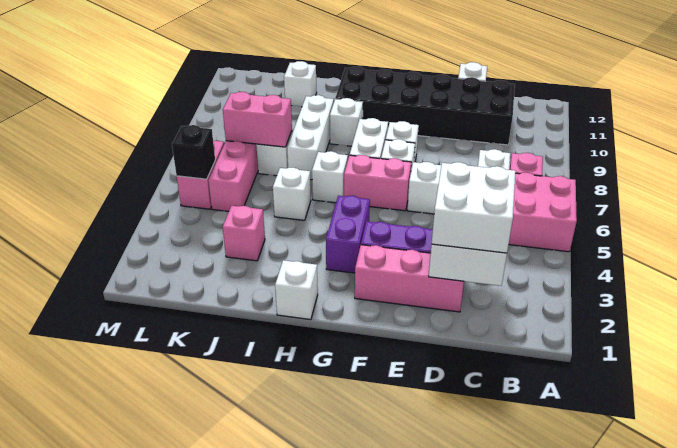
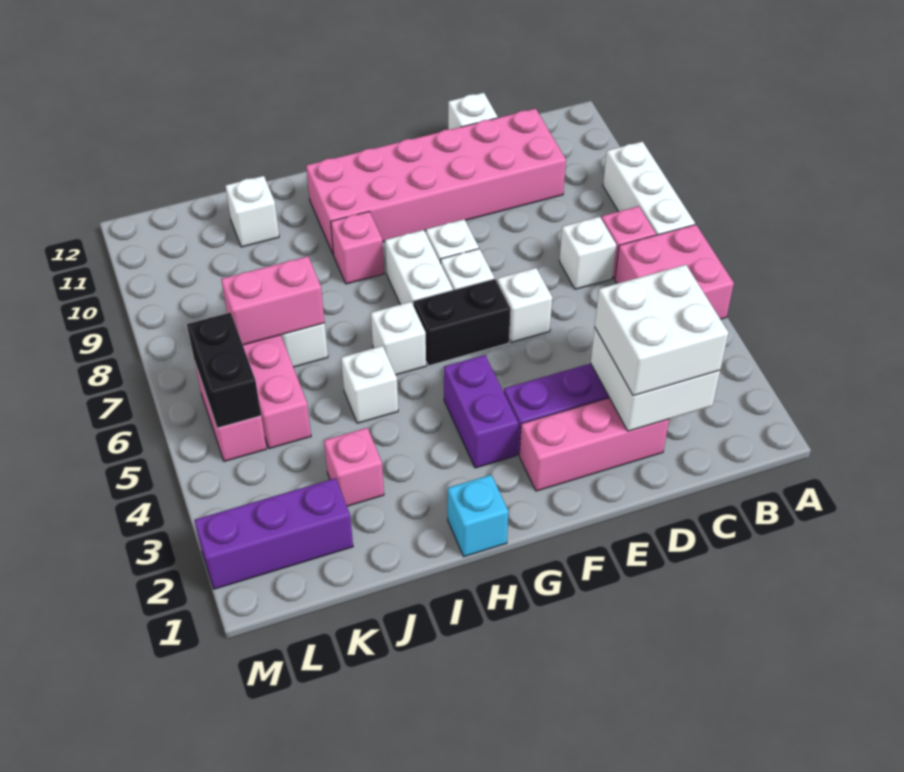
black 2x6 brick [335,67,515,145] -> pink 2x6 brick [306,109,566,255]
pink 1x2 brick [344,155,411,211] -> black 1x2 brick [413,279,511,366]
white 1x1 brick [275,260,318,320] -> cyan 1x1 brick [448,475,509,557]
white 1x1 brick [330,98,363,146] -> pink 1x1 brick [331,212,384,284]
white 1x3 brick [287,95,334,180] -> white 1x3 brick moved to [603,141,695,235]
none -> purple 1x3 brick [194,478,353,589]
black 1x1 brick [172,125,215,179] -> black 1x2 brick [187,312,261,428]

